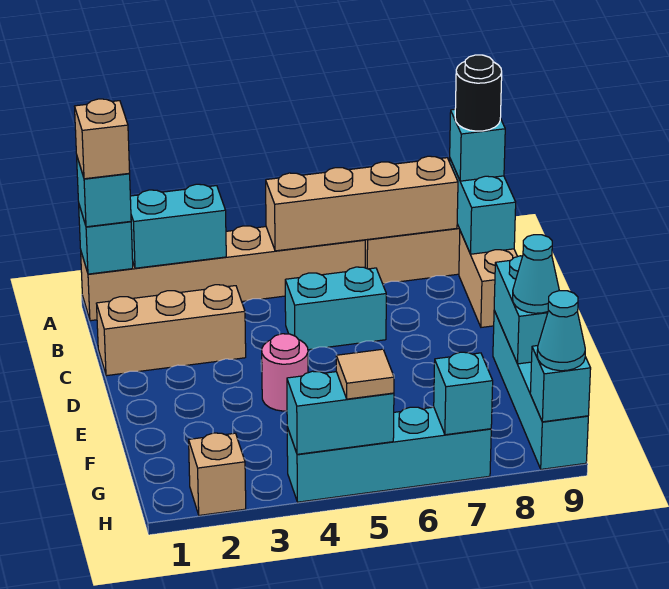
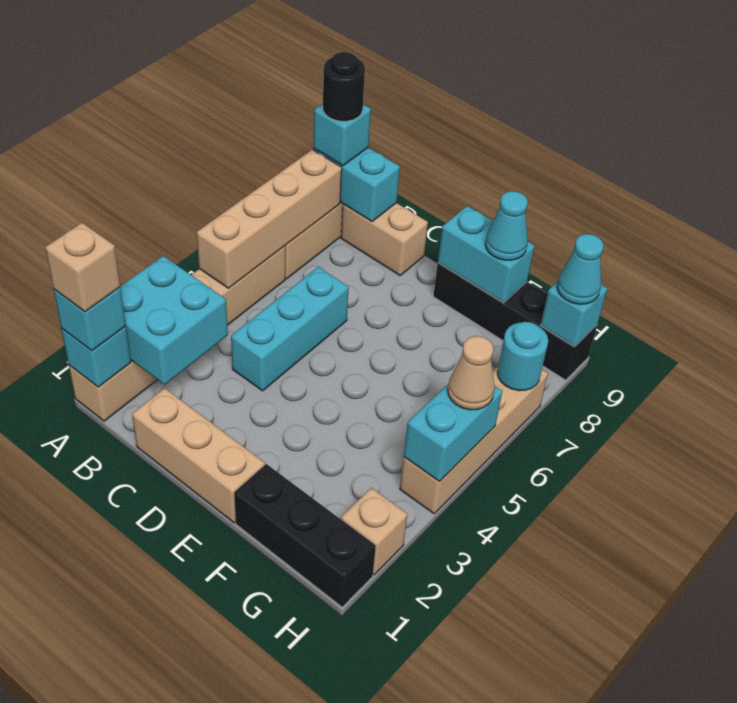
cyan 1x2 brick [130,184,226,268] -> cyan 2x2 brick [120,256,228,385]
tan 1x3 brick [96,285,246,376] -> tan 1x3 brick turned to [132,388,265,523]
cyan 1x2 brick [285,267,386,350] -> cyan 1x3 brick [231,267,349,391]
pink 1x1 round brick [262,334,308,411] -> none
cyan 1x4 brick [493,311,588,469] -> black 1x4 brick [433,263,597,380]
none -> black 1x3 brick [234,464,376,607]
cyan 1x4 brick [287,407,491,502] -> tan 1x4 brick [400,367,548,514]
tan 1x1 tile [336,349,394,399] -> tan 1x1 cone [448,336,495,410]
cyan 1x1 brick [434,352,493,435] -> cyan 1x1 round brick [497,322,548,391]

